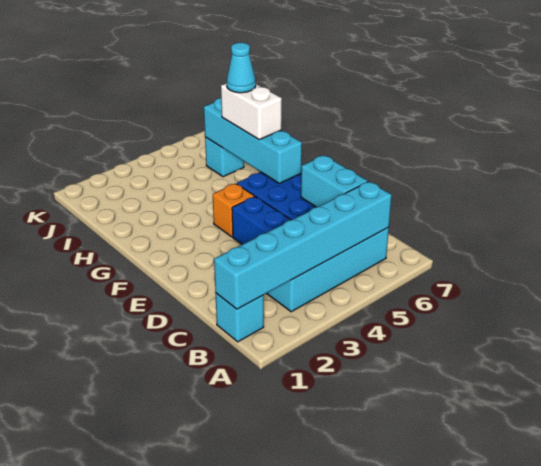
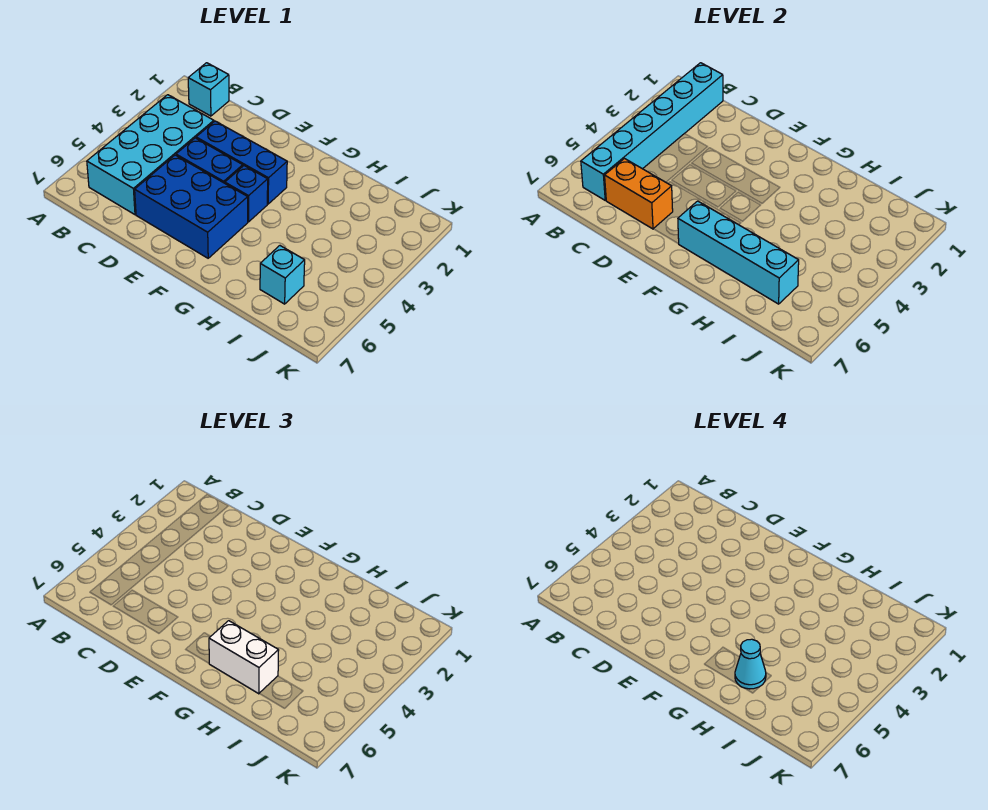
cyan 1x2 brick [301,156,368,207] -> orange 1x2 brick [605,159,673,229]
none -> blue 1x3 brick [196,121,287,204]
orange 1x1 brick [213,183,254,237] -> blue 1x1 brick [225,166,268,222]

